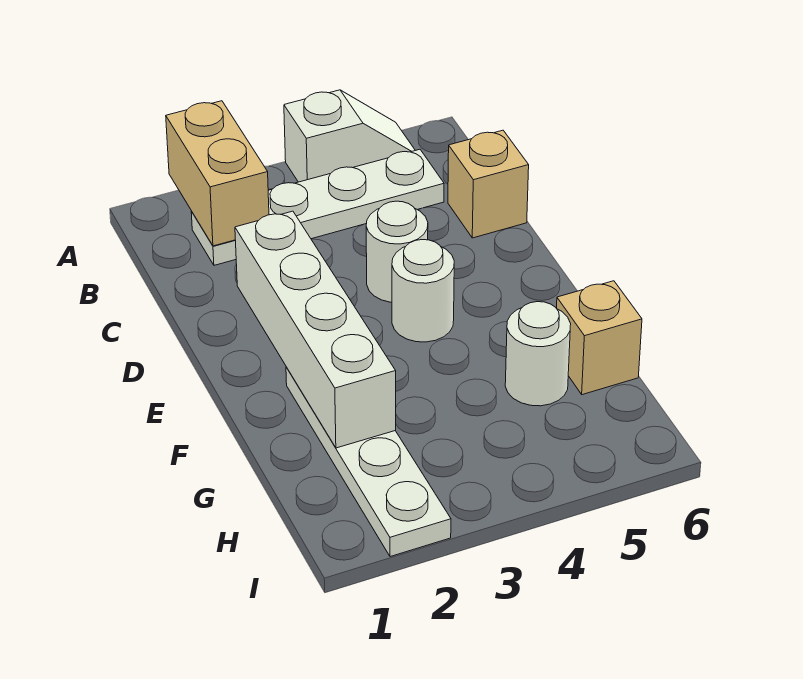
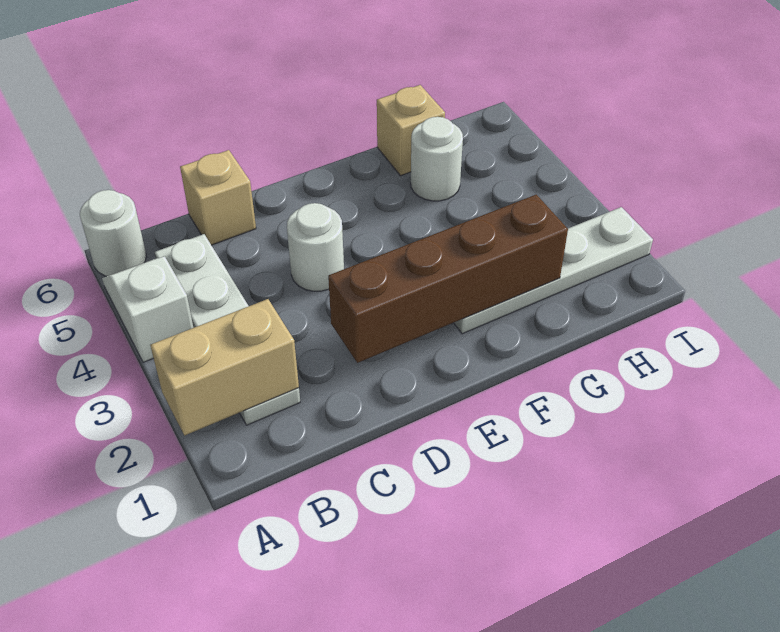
white 1x4 brick [235,211,396,448] -> brown 1x4 brick [328,195,568,363]
white 1x1 round brick [392,240,454,342] -> white 1x1 round brick moved to [80,190,146,276]

